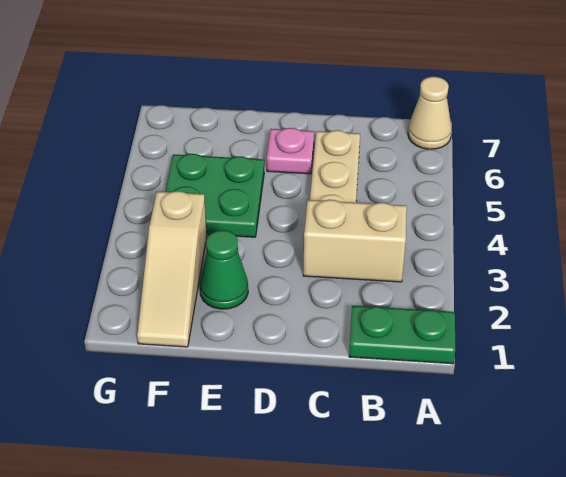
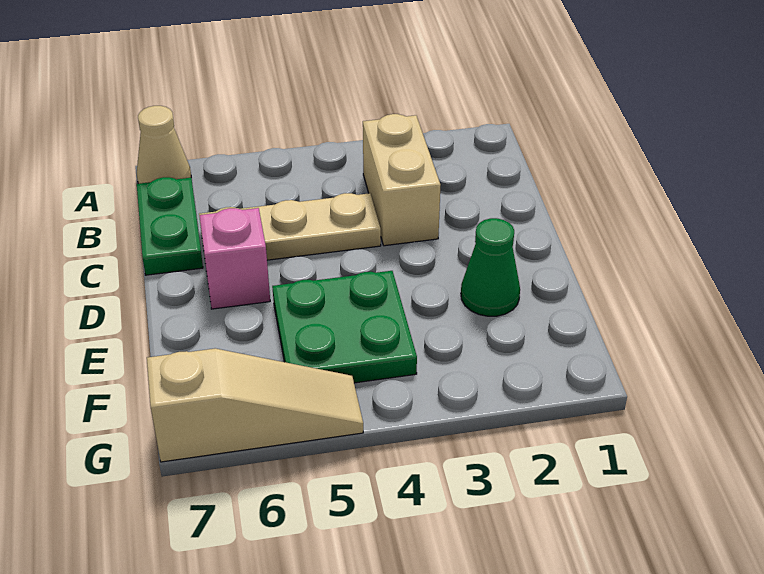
green 1x2 plate [349,306,455,364] -> green 1x2 plate moved to [137,177,203,275]
pink 1x1 plate [267,128,314,174] -> pink 1x1 brick [199,208,270,309]
tan 1x3 slope [137,191,207,347] -> tan 1x3 slope moved to [147,349,363,462]

